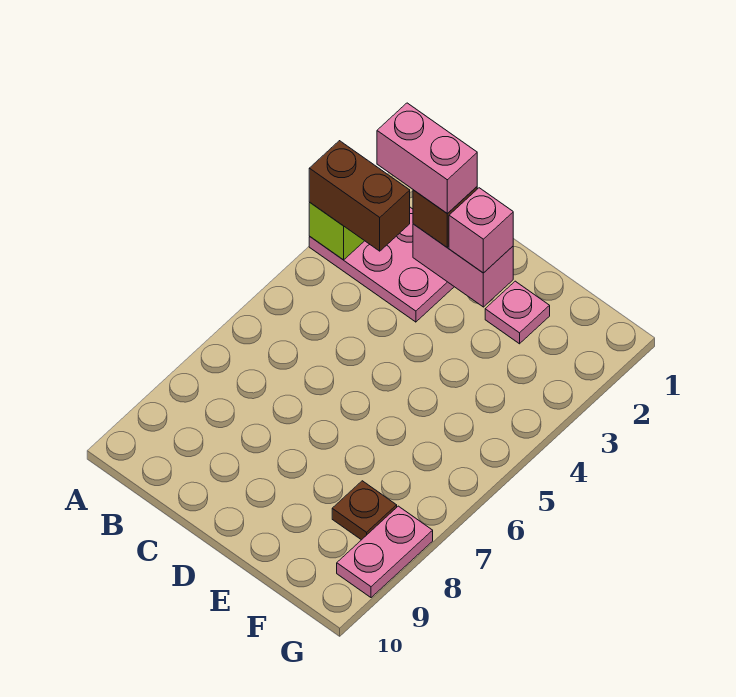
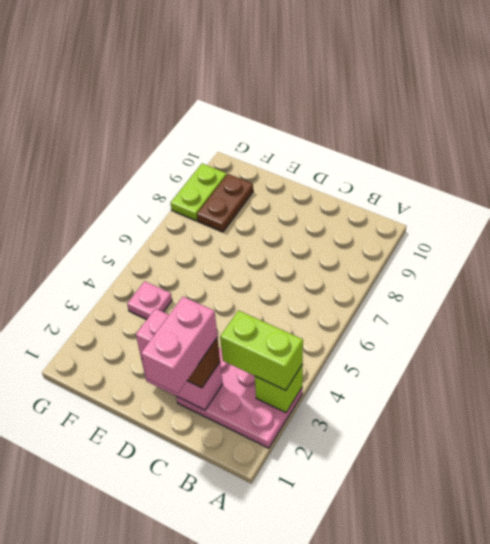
brown 1x2 brick [309,141,410,251] -> lime 1x2 brick [220,310,303,390]
pink 1x2 brick [377,103,477,214] -> pink 1x2 brick turned to [141,297,218,393]
pink 1x1 plate [485,281,550,344] -> pink 1x1 plate moved to [127,281,172,319]
brown 1x1 plate [332,481,397,540] -> brown 1x2 plate [197,174,253,232]
pink 1x2 plate [337,506,433,598] -> lime 1x2 plate [171,164,227,221]

